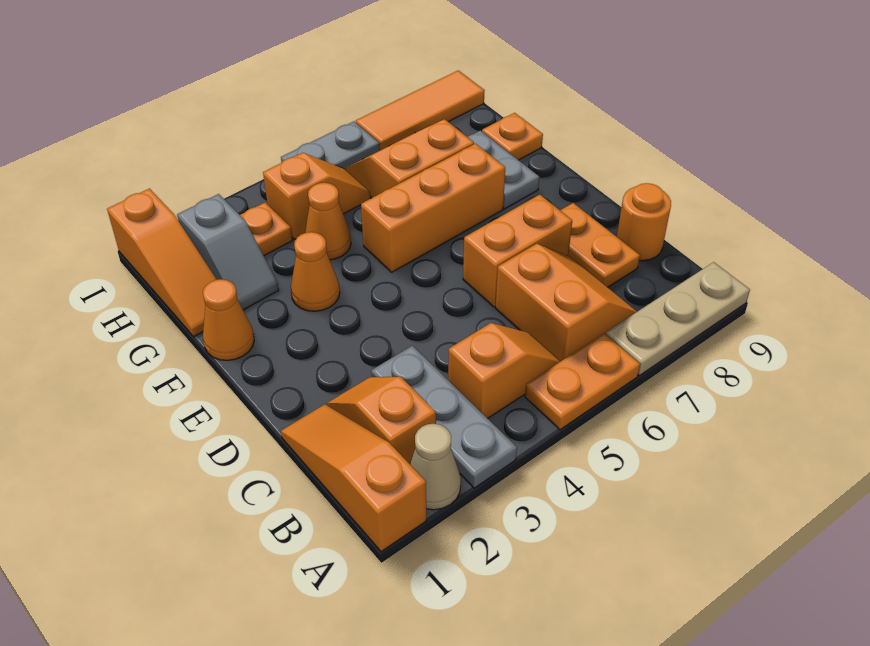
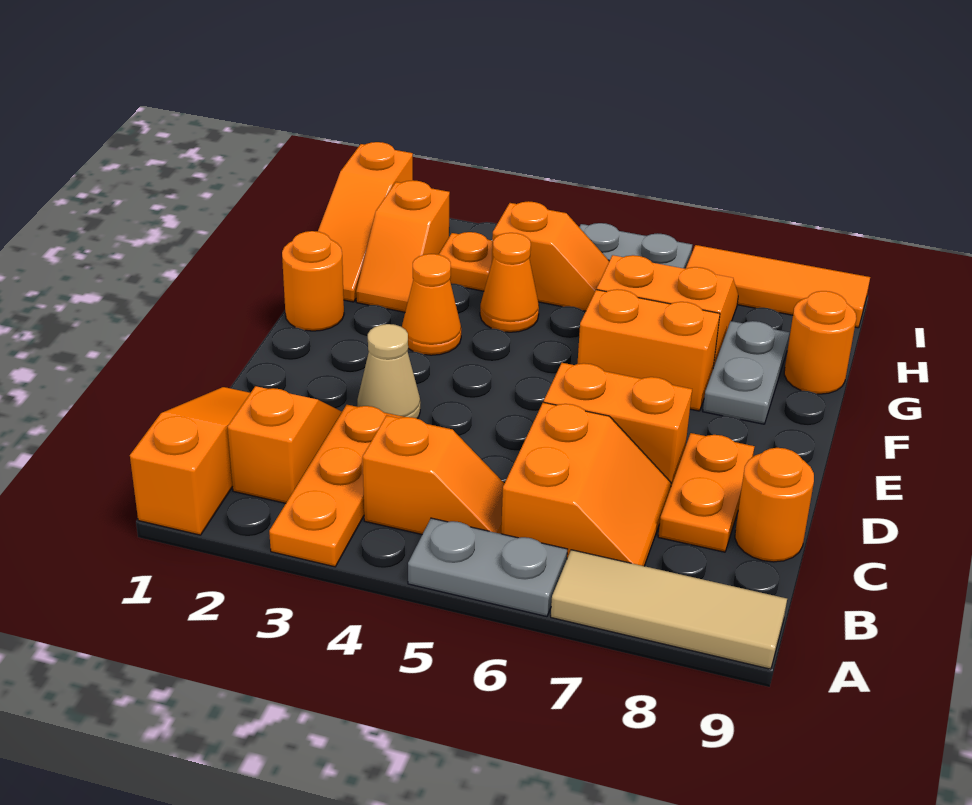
tan 1x1 cone [410,424,461,510] -> tan 1x1 cone moved to [357,324,420,419]
grey 1x3 plate [371,346,517,488] -> orange 1x3 plate [269,405,403,567]
orange 1x2 plate [525,334,640,430] -> grey 1x2 plate [408,518,567,617]
tan 1x3 plate [606,262,750,376] -> tan 1x3 tile [551,550,787,669]
orange 1x1 cone [203,279,254,360] -> orange 1x1 round brick [282,231,344,331]
orange 1x3 brick [361,144,505,272] -> orange 1x2 brick [577,289,720,411]
grey 1x2 slope [177,194,279,310] -> orange 1x2 slope [356,180,450,312]
orange 1x1 plate [482,113,543,160] -> orange 1x1 round brick [784,291,856,394]

